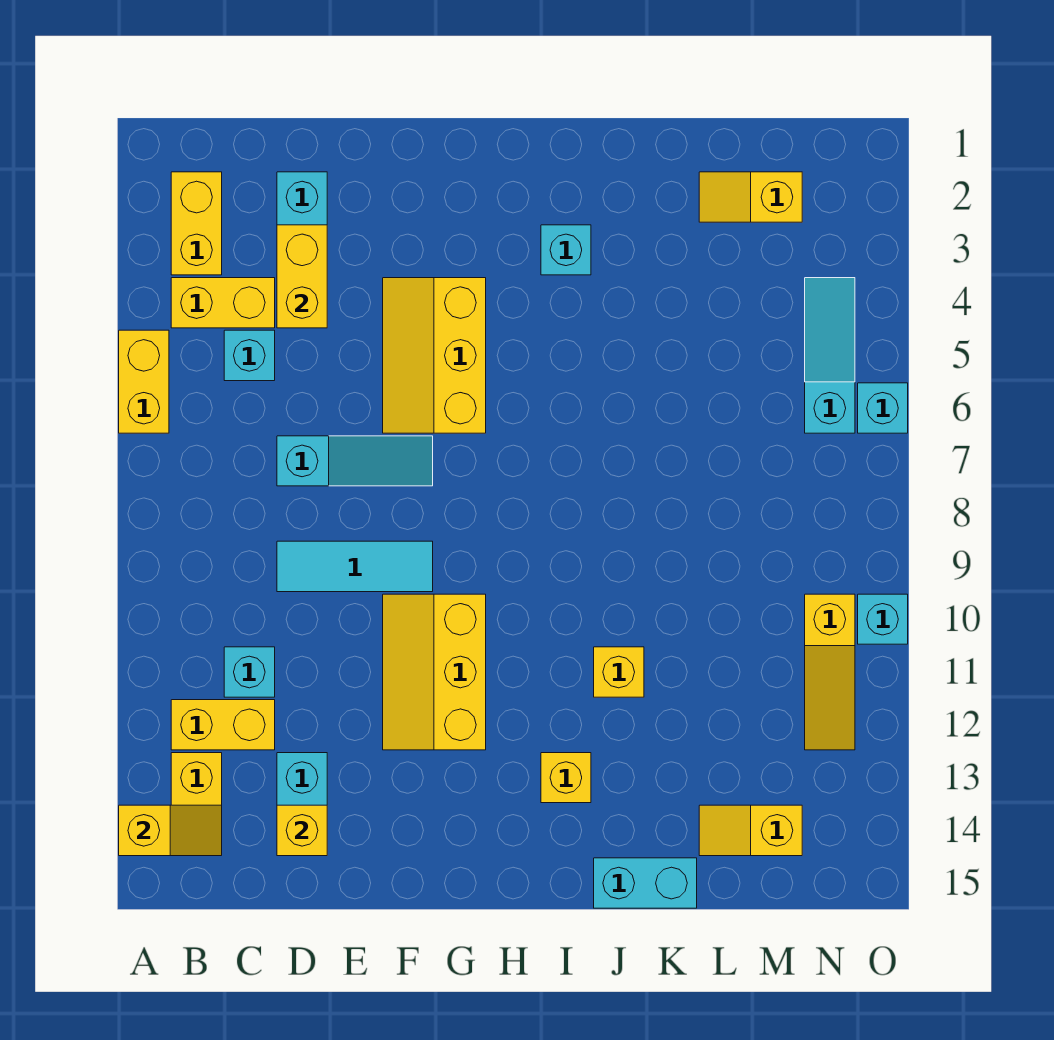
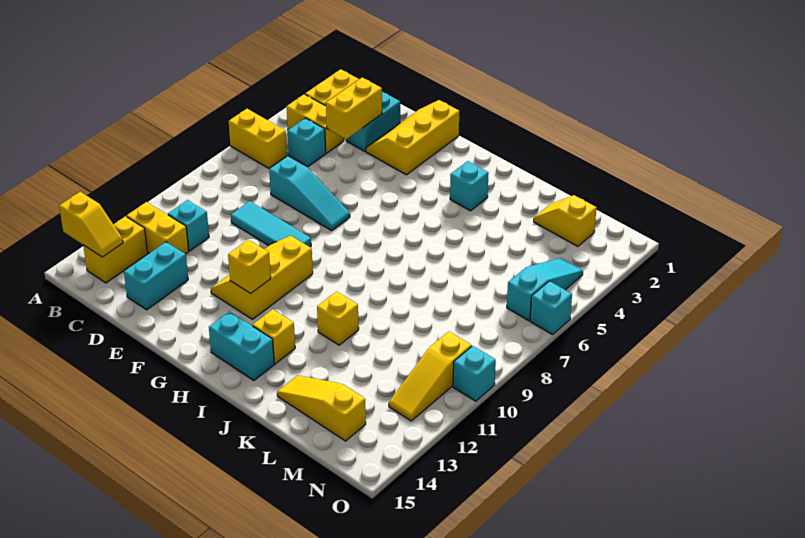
yellow 1x2 brick [119,330,169,433] -> yellow 1x2 brick turned to [229,109,287,168]
yellow 1x1 brick [277,805,327,856] -> yellow 1x1 brick moved to [228,240,271,294]
yellow 2x3 slope [383,278,486,433] -> yellow 2x3 slope moved to [366,100,459,175]
cyan 1x2 brick [594,858,697,908] -> cyan 1x2 brick moved to [209,312,274,381]
yellow 1x2 slope [699,805,802,856] -> yellow 1x3 slope [277,375,366,441]

